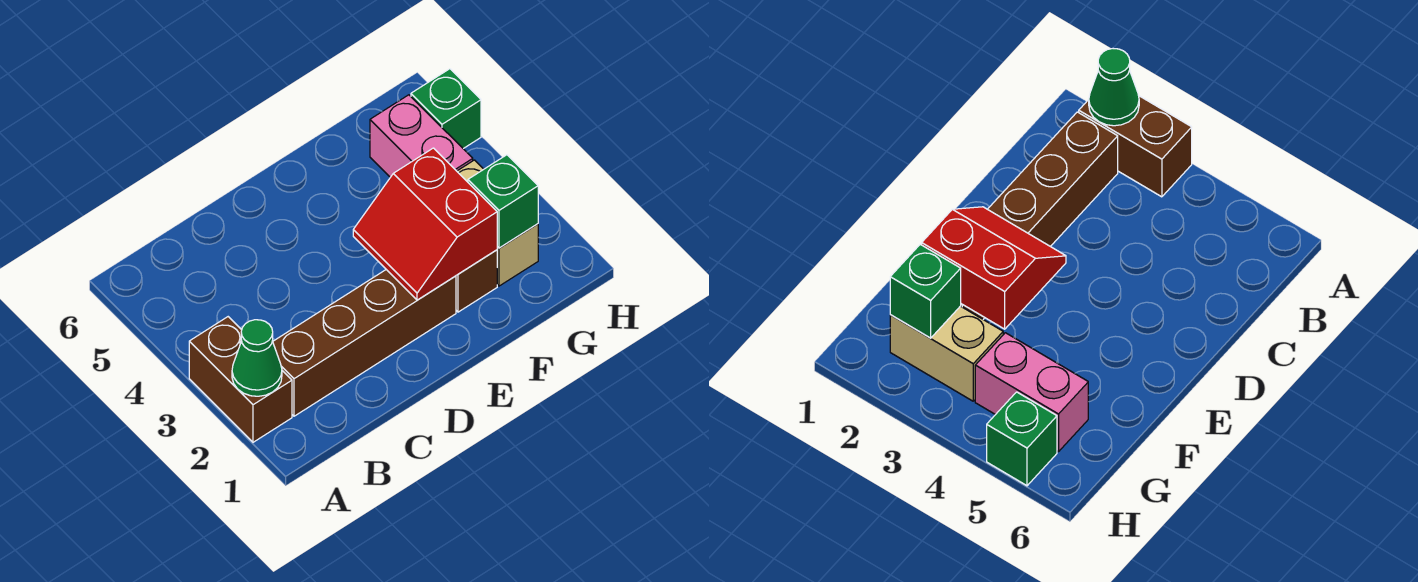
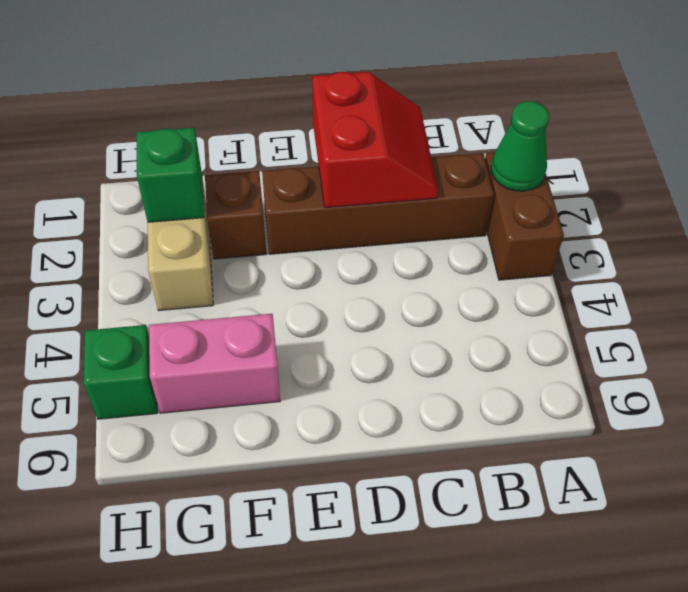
red 2x2 slope [353,148,497,300] -> red 2x2 slope moved to [312,72,438,208]
pink 1x2 brick [370,95,473,177] -> pink 1x2 brick turned to [149,314,280,413]

